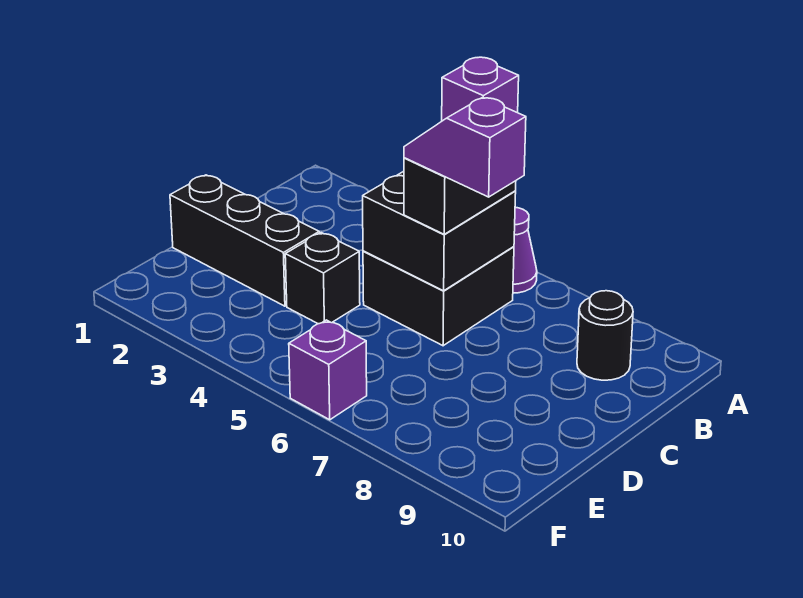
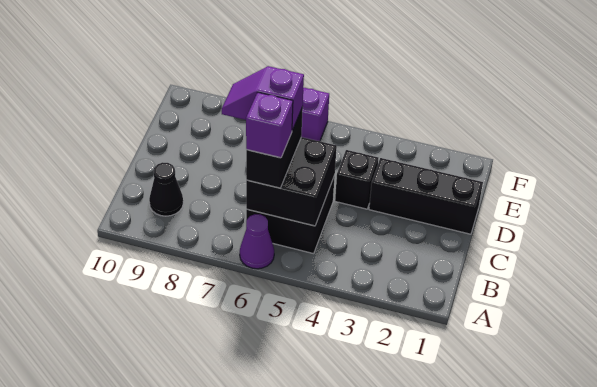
black 1x1 round brick [577,291,633,380] -> black 1x1 cone [149,162,183,216]
purple 1x2 slope [404,97,526,197] -> purple 1x2 slope turned to [222,66,304,130]

